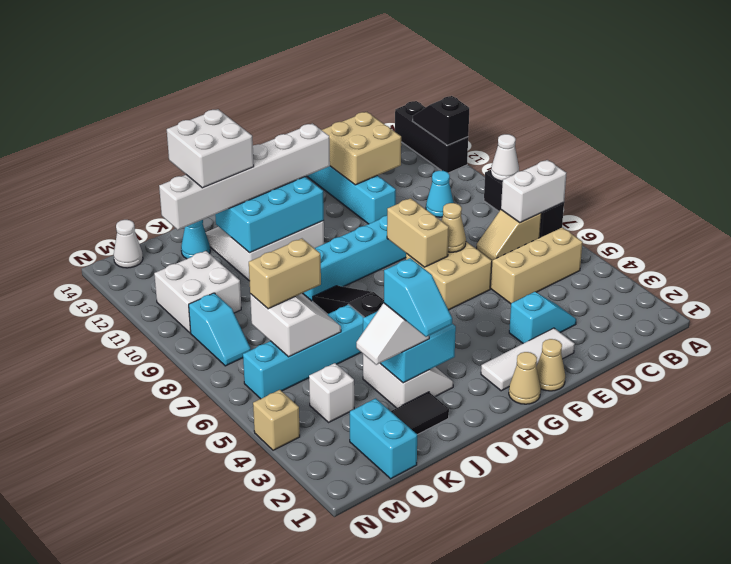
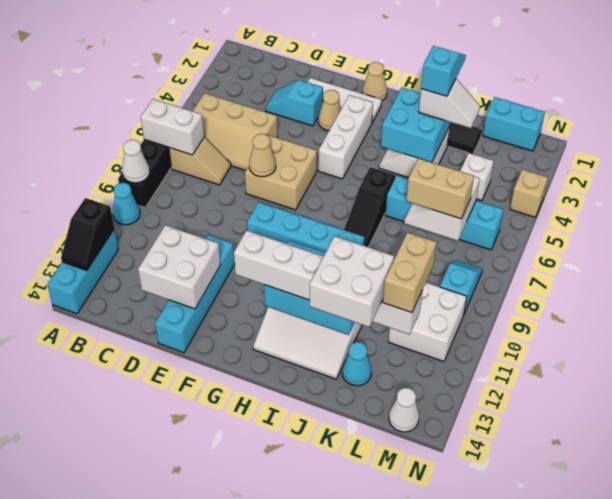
black 1x3 brick [395,101,468,173] -> cyan 1x3 brick [47,229,119,314]
cyan 1x1 cone [426,171,454,217] -> cyan 1x1 cone moved to [113,183,140,225]
tan 2x2 brick [322,112,401,185] -> white 2x2 brick [138,225,220,309]
tan 1x1 cone [536,339,565,391] -> tan 1x1 cone moved to [318,90,341,131]
tan 1x2 brick [387,198,449,267] -> tan 1x2 brick moved to [383,232,437,313]
none -> white 1x3 brick [318,95,373,179]
cyan 1x2 brick [350,398,417,479] -> cyan 1x2 brick turned to [483,97,545,151]

